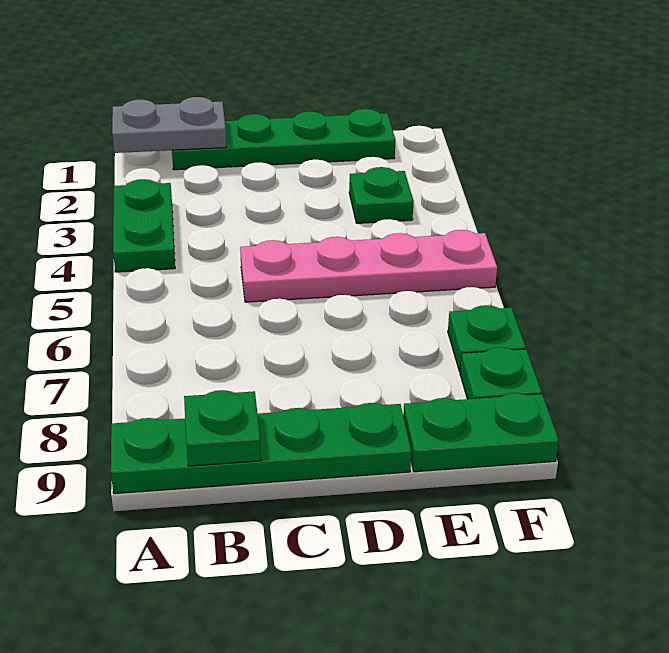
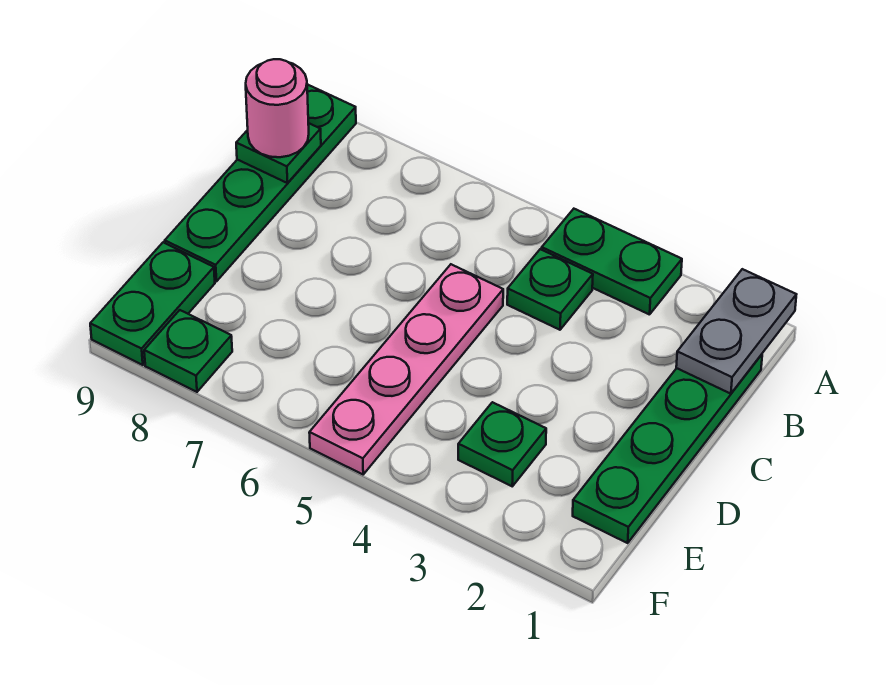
none -> pink 1x1 round brick [246,59,309,157]
green 1x1 plate [448,305,526,372] -> green 1x1 plate moved to [507,249,593,330]

